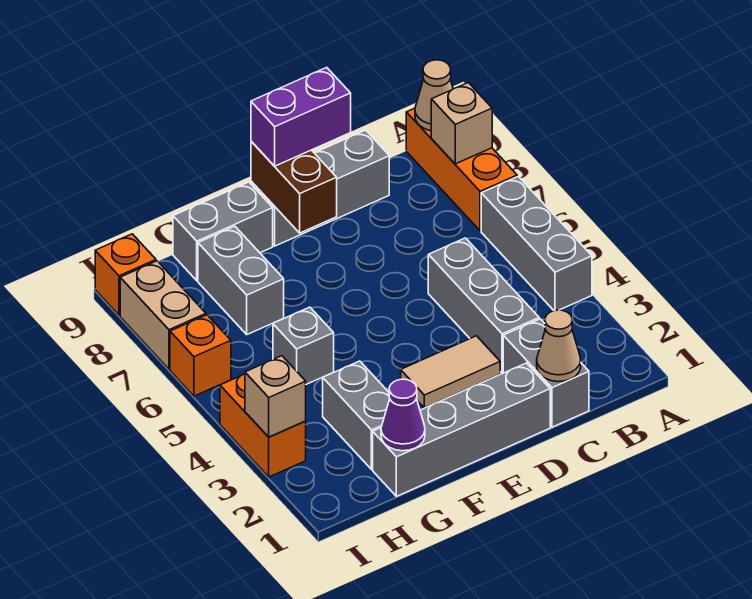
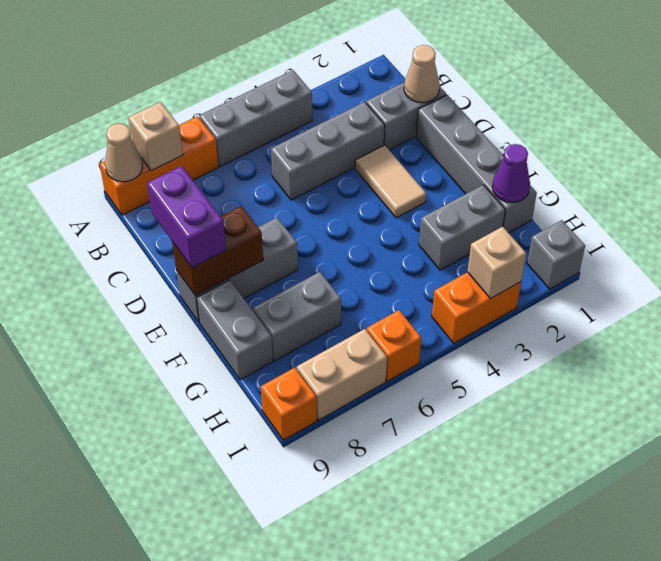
grey 1x3 brick [251,130,389,246] -> grey 1x3 brick turned to [176,218,298,322]
grey 1x1 brick [273,307,334,384] -> grey 1x1 brick moved to [527,220,585,289]

